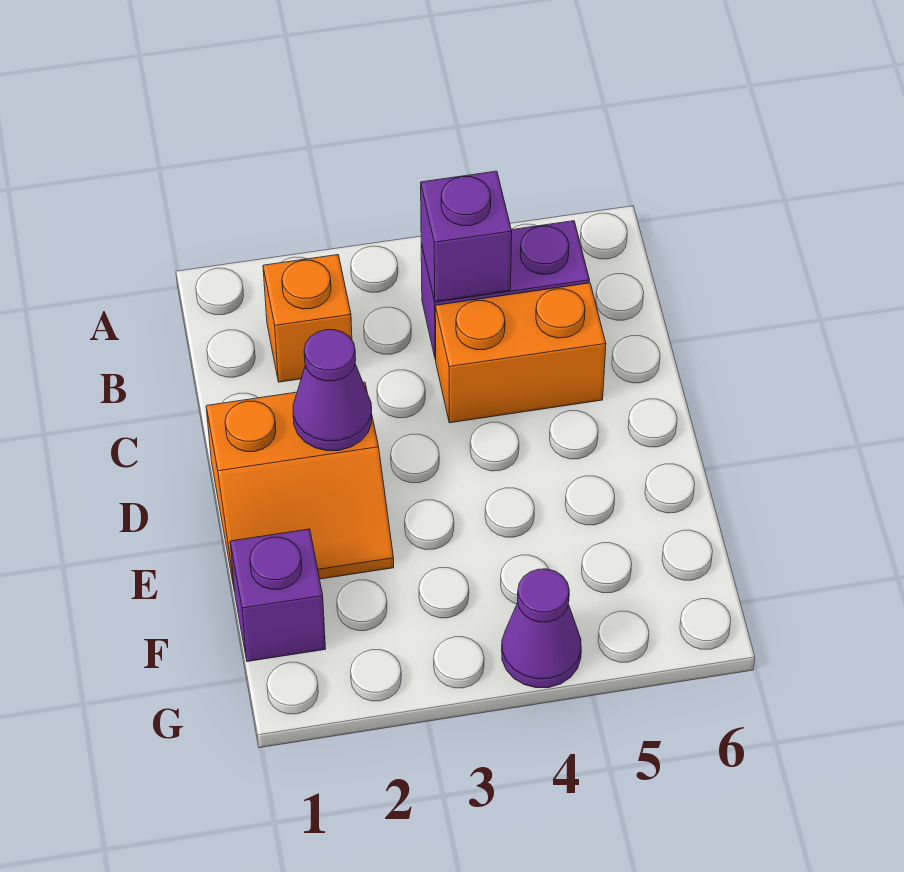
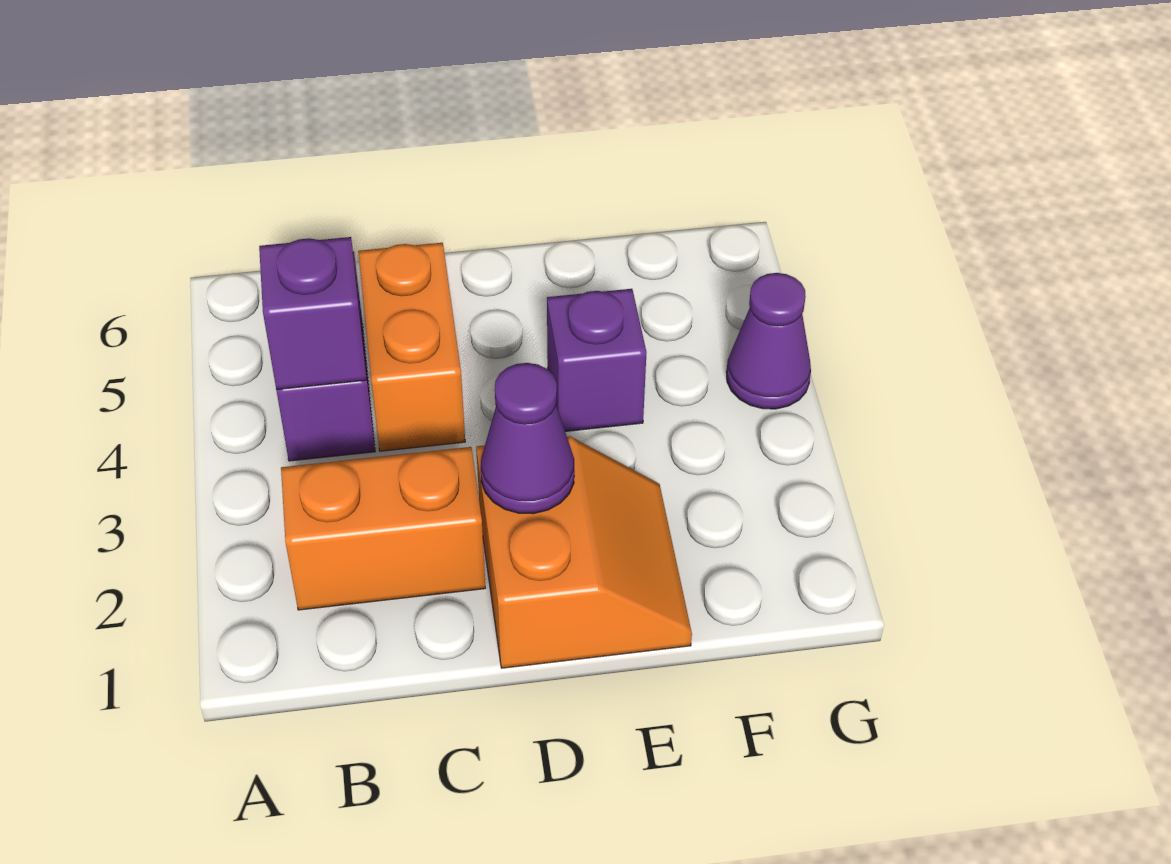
orange 1x1 brick [263,255,352,382] -> orange 1x2 brick [281,447,485,610]
purple 1x1 brick [230,529,326,662] -> purple 1x1 brick moved to [547,289,647,431]

